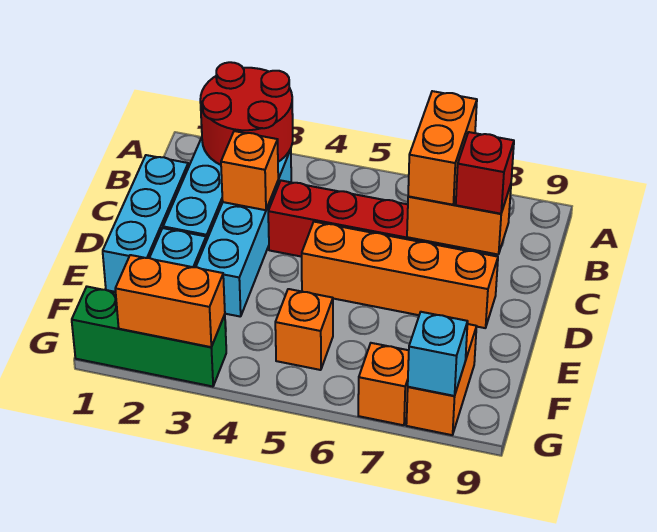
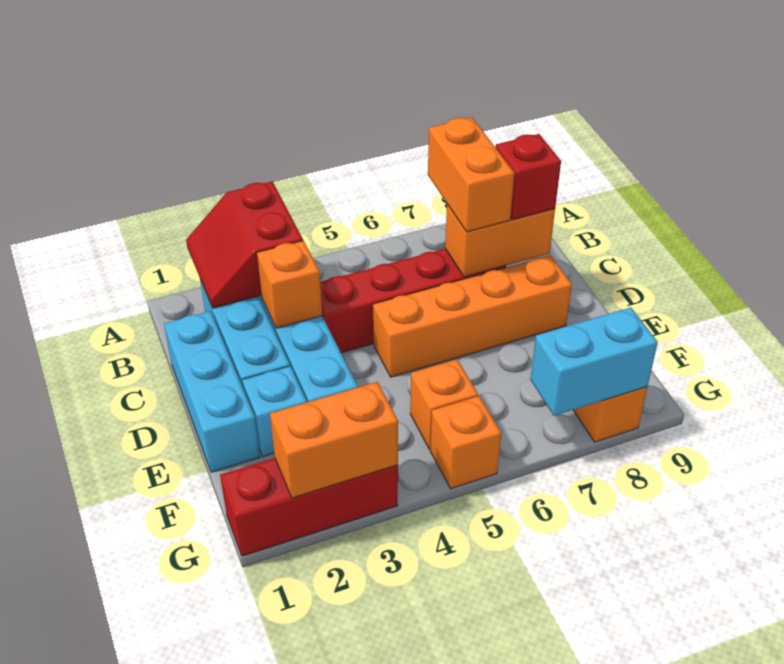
red 2x2 round brick [200,62,293,165] -> red 2x2 slope [186,181,303,308]
green 1x3 brick [72,287,226,387] -> red 1x3 brick [220,458,398,556]
orange 1x1 brick [358,343,409,425] -> orange 1x1 brick moved to [430,396,501,489]
cyan 1x1 brick [408,312,468,396] -> cyan 1x2 brick [530,308,658,416]

